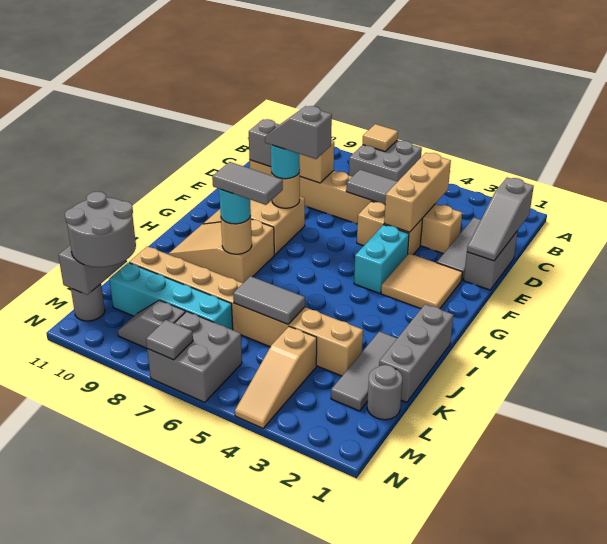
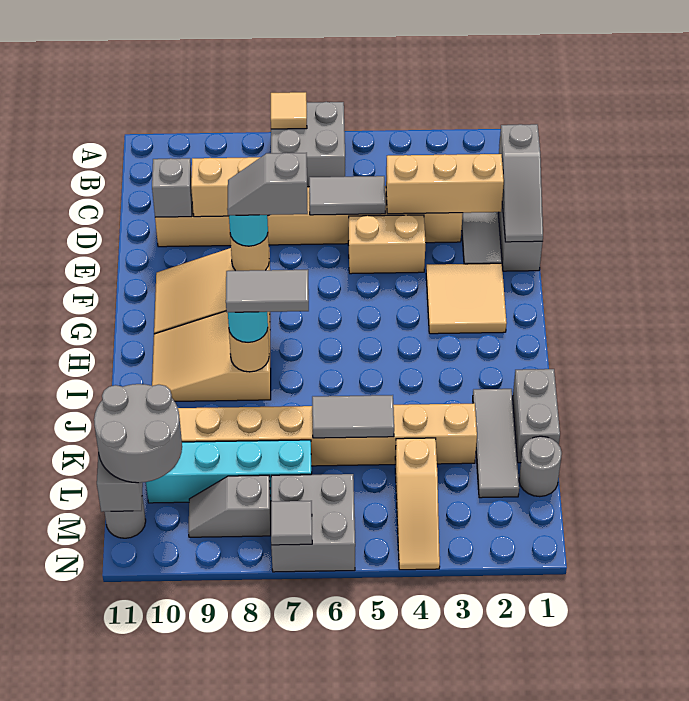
tan 1x3 brick [384,153,451,232] -> tan 1x3 brick turned to [386,154,504,214]
cyan 1x2 brick [354,225,409,293] -> none
grey 1x3 brick [379,304,453,402] -> grey 1x2 brick [513,369,560,463]

